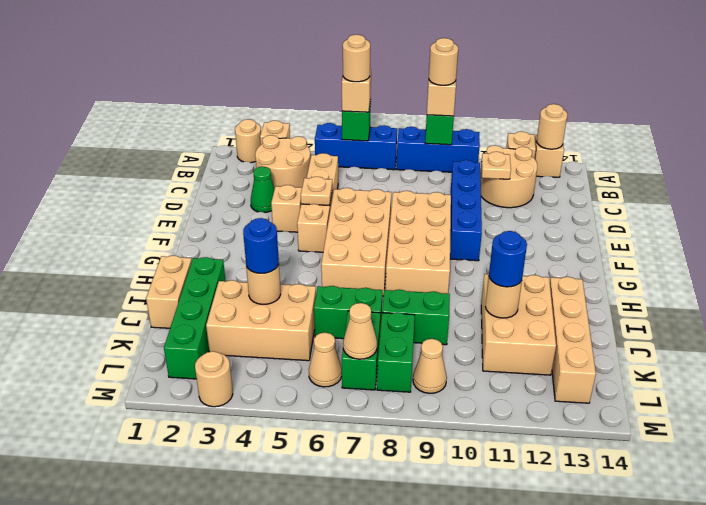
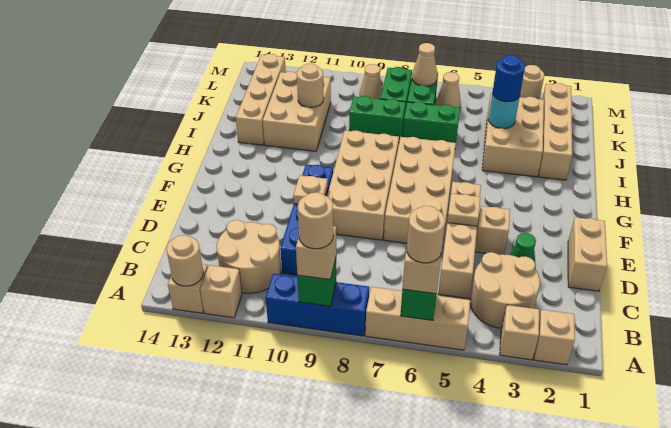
tan 1x1 round brick [235,119,261,162] -> tan 1x1 brick [534,310,575,365]
blue 1x3 brick [315,123,397,170] -> tan 1x3 brick [365,287,470,350]
tan 1x1 plate [481,152,511,179] -> tan 1x1 plate moved to [293,175,328,204]
tan 1x2 brick [146,255,192,328] -> tan 1x2 brick moved to [568,217,607,291]
green 1x4 brick [164,257,225,379] -> tan 1x4 brick [539,83,572,180]
tan 2x3 brick [206,280,316,361] -> tan 2x3 brick turned to [482,94,544,177]
tan 1x1 round brick [246,264,281,304] -> cyan 1x1 round brick [489,93,520,129]
blue 1x1 round brick [489,231,527,287] -> none

